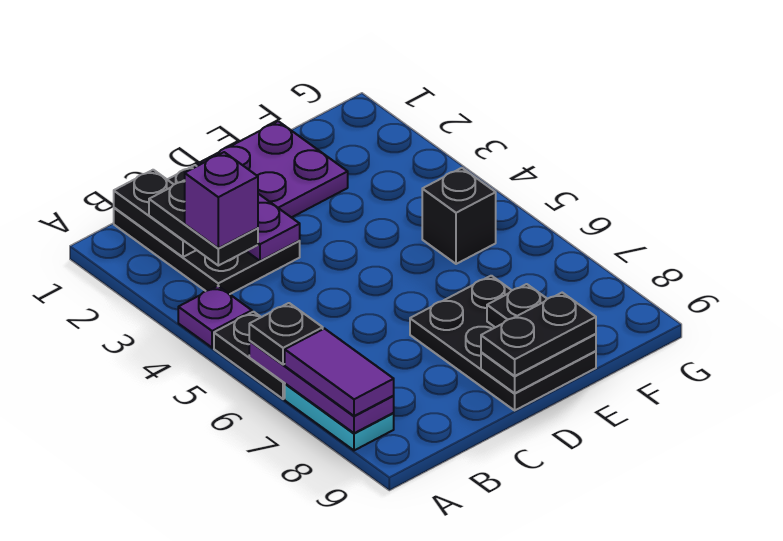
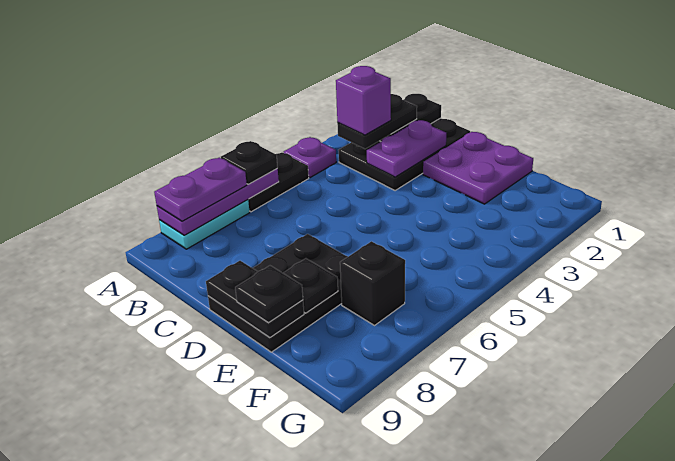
purple 1x2 tile [285,329,394,416] -> purple 1x2 plate [154,157,247,221]
black 1x2 plate [481,293,596,376] -> black 1x1 plate [235,266,303,323]
black 1x1 brick [422,168,496,264] -> black 1x1 brick moved to [340,241,405,325]

